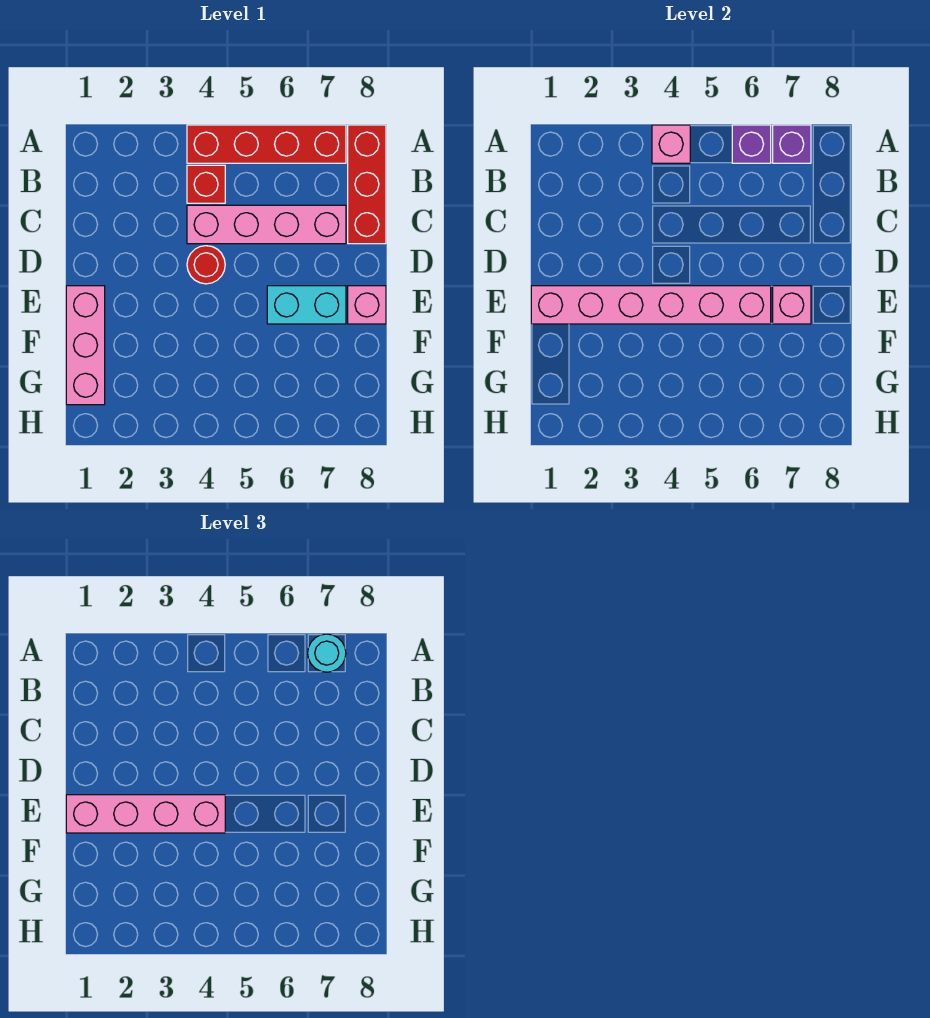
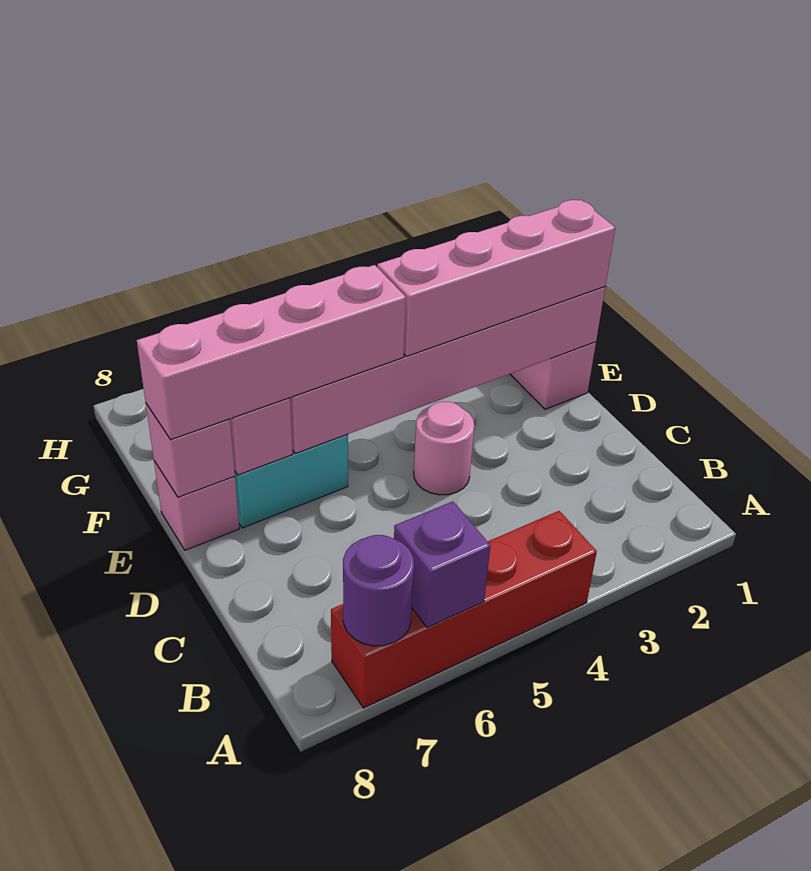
pink 1x1 brick [652,125,690,163] -> pink 1x1 brick moved to [146,404,235,497]
purple 1x1 brick [773,125,811,163] -> purple 1x1 round brick [343,535,414,646]
cyan 1x1 round brick [308,634,346,672] -> none
red 1x3 brick [348,125,386,244] -> none
red 1x1 brick [187,165,225,203] -> none
pink 1x4 brick [187,205,346,244] -> pink 1x4 brick moved to [137,265,406,440]
red 1x1 round brick [187,246,225,284] -> pink 1x1 round brick [414,402,474,495]

